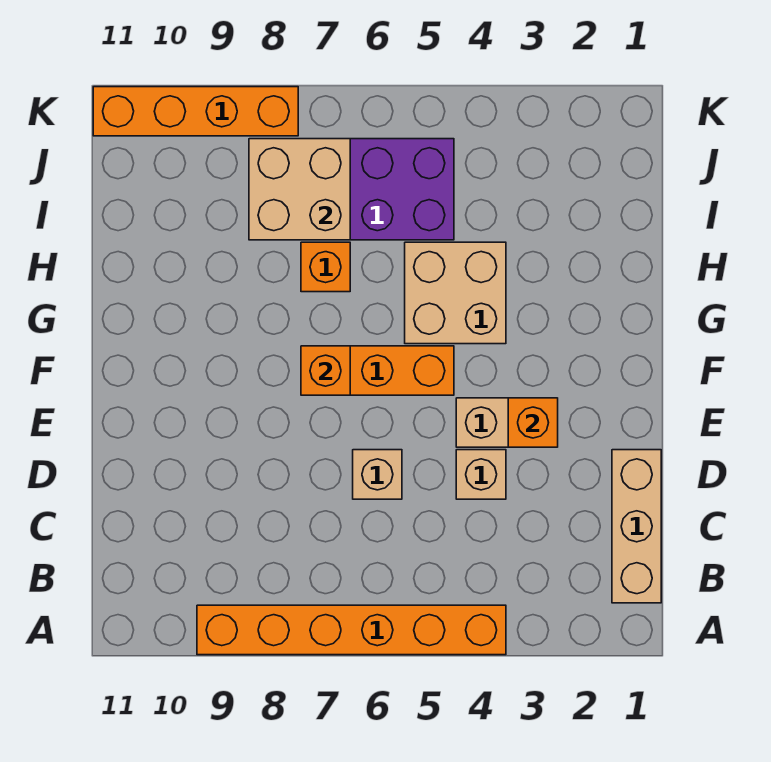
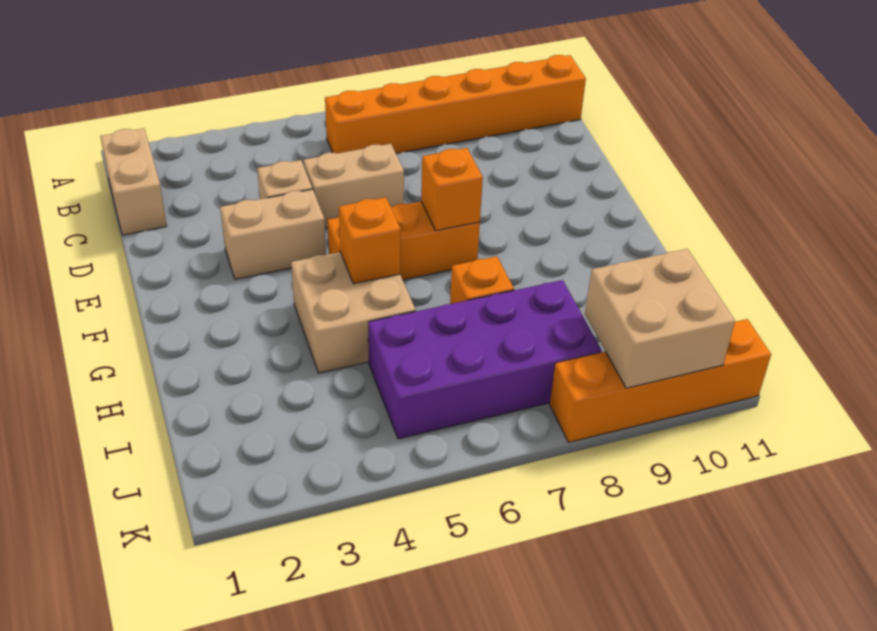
orange 1x6 brick [197,605,506,655] -> orange 1x6 brick moved to [325,55,586,154]
tan 1x3 brick [612,450,661,603] -> tan 1x2 brick [100,128,167,235]
tan 1x1 brick [353,450,402,499] -> tan 1x2 brick [303,144,404,228]
orange 1x1 brick [508,398,558,447] -> orange 1x1 brick moved to [339,197,401,284]
tan 2x2 brick [249,139,350,240] -> tan 2x2 brick moved to [585,249,735,388]

